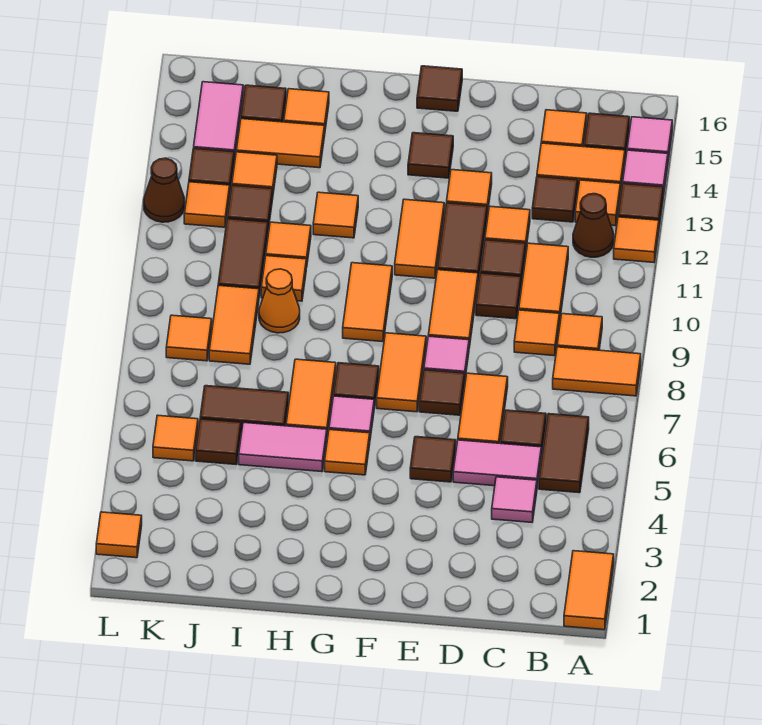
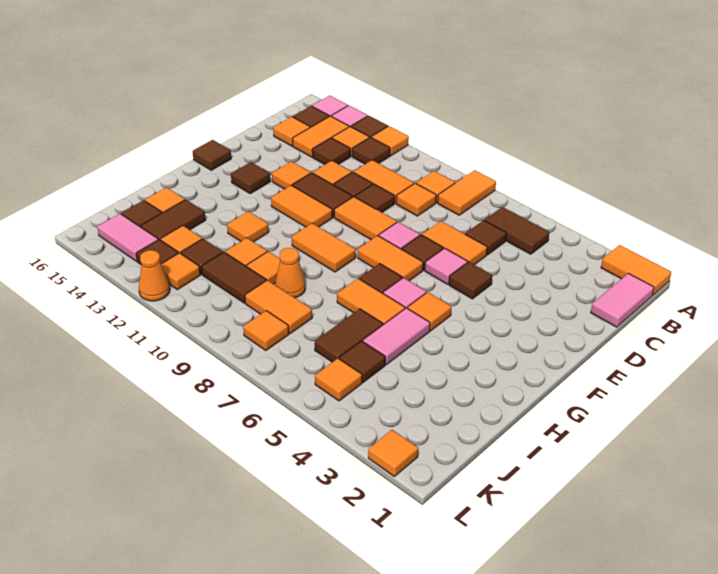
brown 1x1 cone [573,194,614,257] -> brown 1x1 tile [352,137,390,164]
pink 1x1 tile [492,477,537,522] -> pink 1x1 tile moved to [425,248,468,284]
pink 1x2 tile [453,440,541,486] -> pink 1x2 tile moved to [591,273,654,327]
orange 1x2 tile [236,119,325,168] -> brown 1x2 tile [141,200,205,240]
brown 1x1 cone [144,158,185,222] -> orange 1x1 cone [139,250,170,301]

